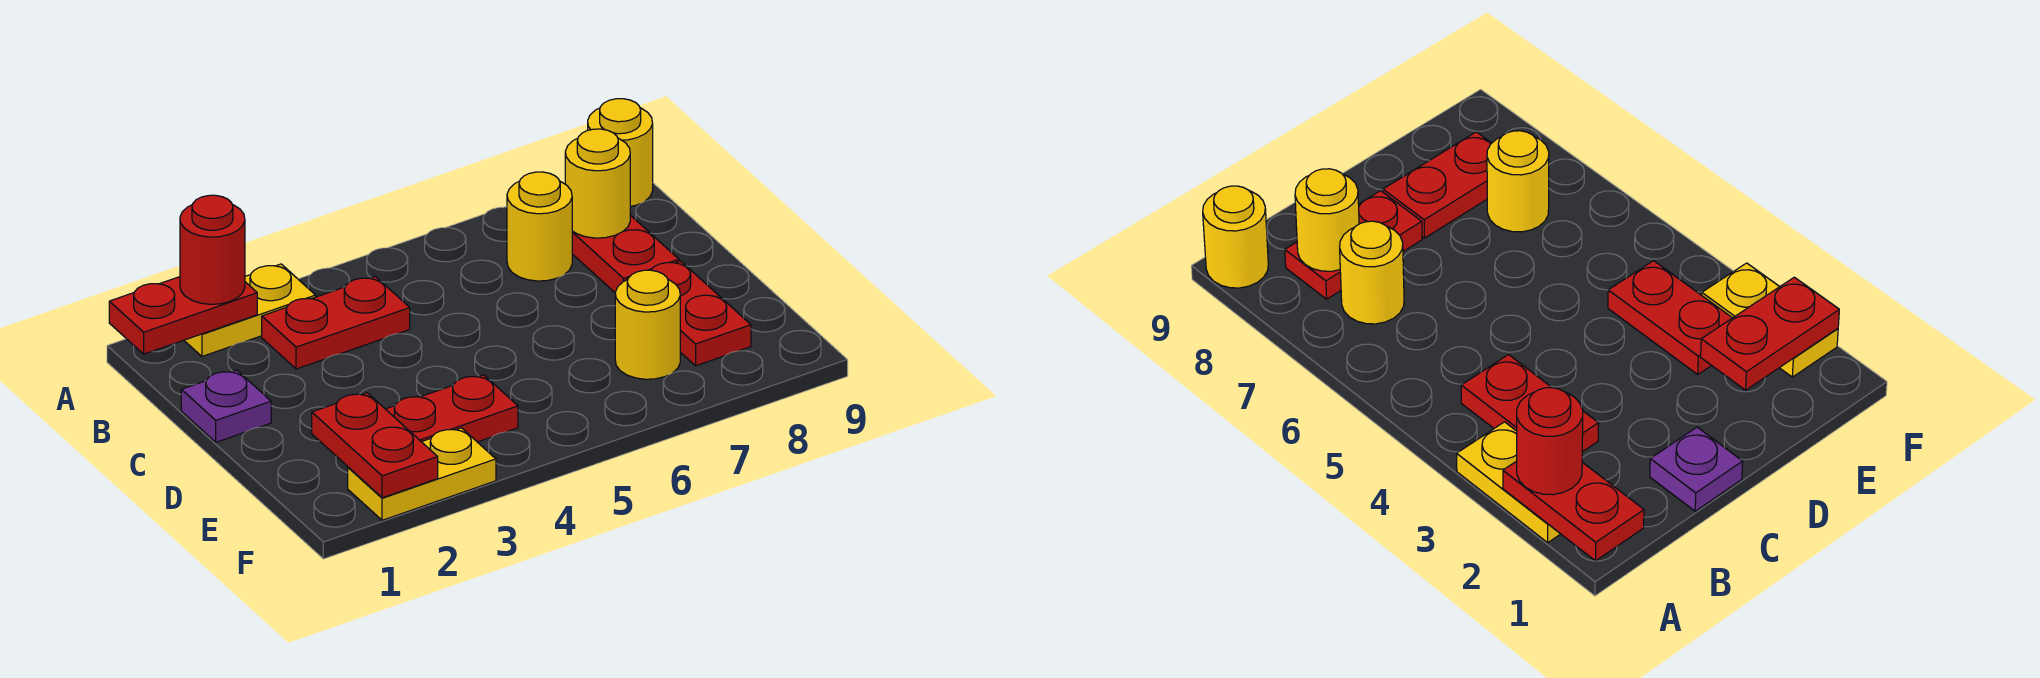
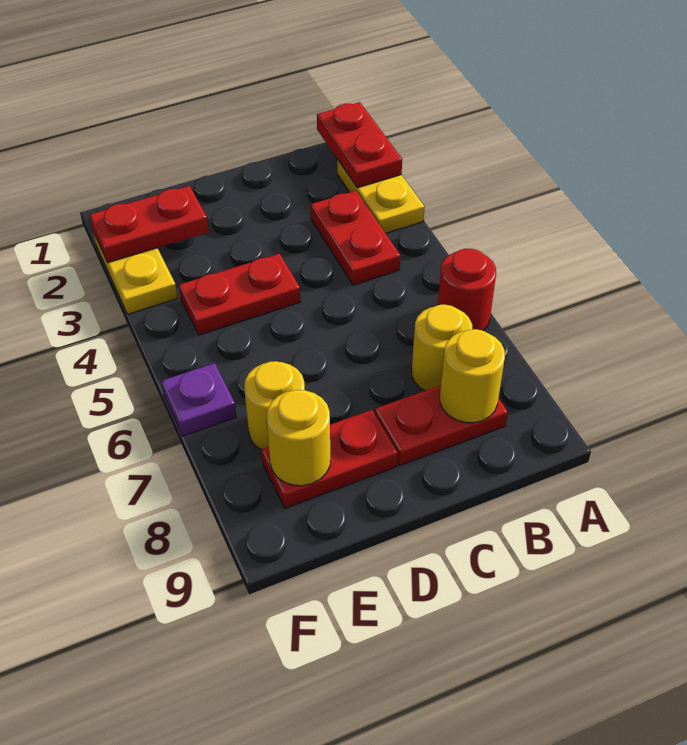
red 1x1 round brick [180,195,245,304] -> red 1x1 round brick moved to [438,249,496,331]
yellow 1x1 round brick [588,99,653,207] -> yellow 1x1 round brick moved to [267,390,330,486]
purple 1x1 plate [181,370,271,442] -> purple 1x1 plate moved to [161,363,236,436]
red 1x2 plate [386,375,518,442] -> red 1x2 plate turned to [179,254,300,335]

